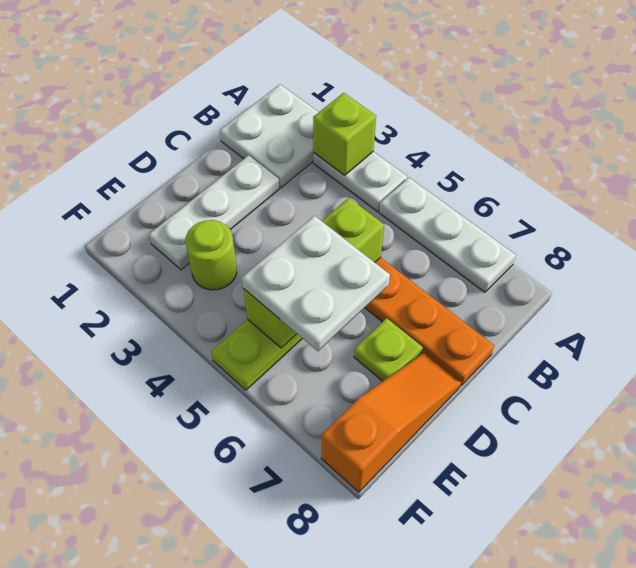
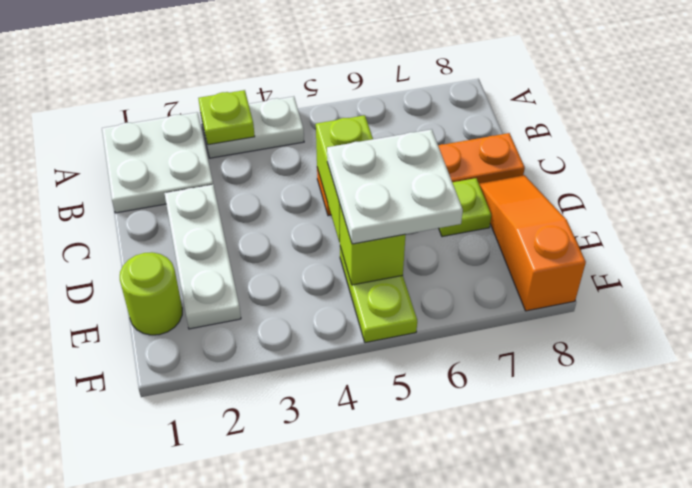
lime 1x1 brick [313,93,376,176] -> lime 1x1 plate [198,90,255,145]
white 1x3 plate [379,178,516,292] -> none
lime 1x1 round brick [185,220,237,290] -> lime 1x1 round brick moved to [120,252,182,335]

